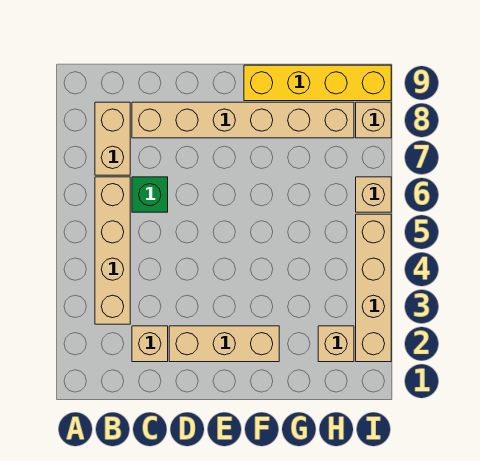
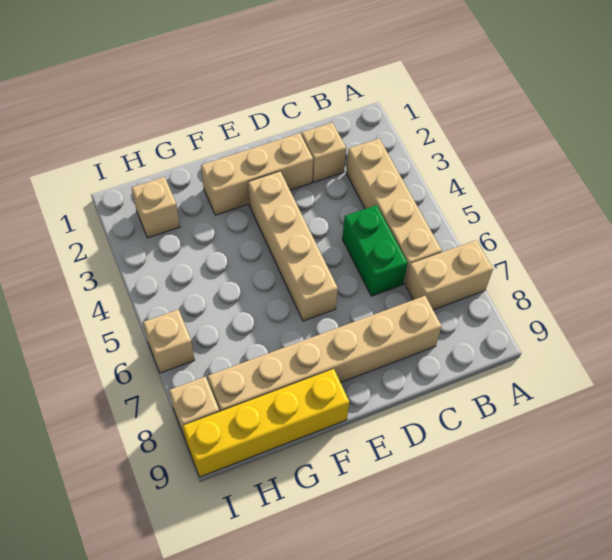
tan 1x2 brick [95,102,130,175] -> tan 1x2 brick turned to [406,240,493,310]
green 1x1 brick [132,177,168,212] -> green 1x2 brick [342,205,408,296]
tan 1x4 brick [356,214,391,362] -> tan 1x4 brick moved to [248,171,338,321]

